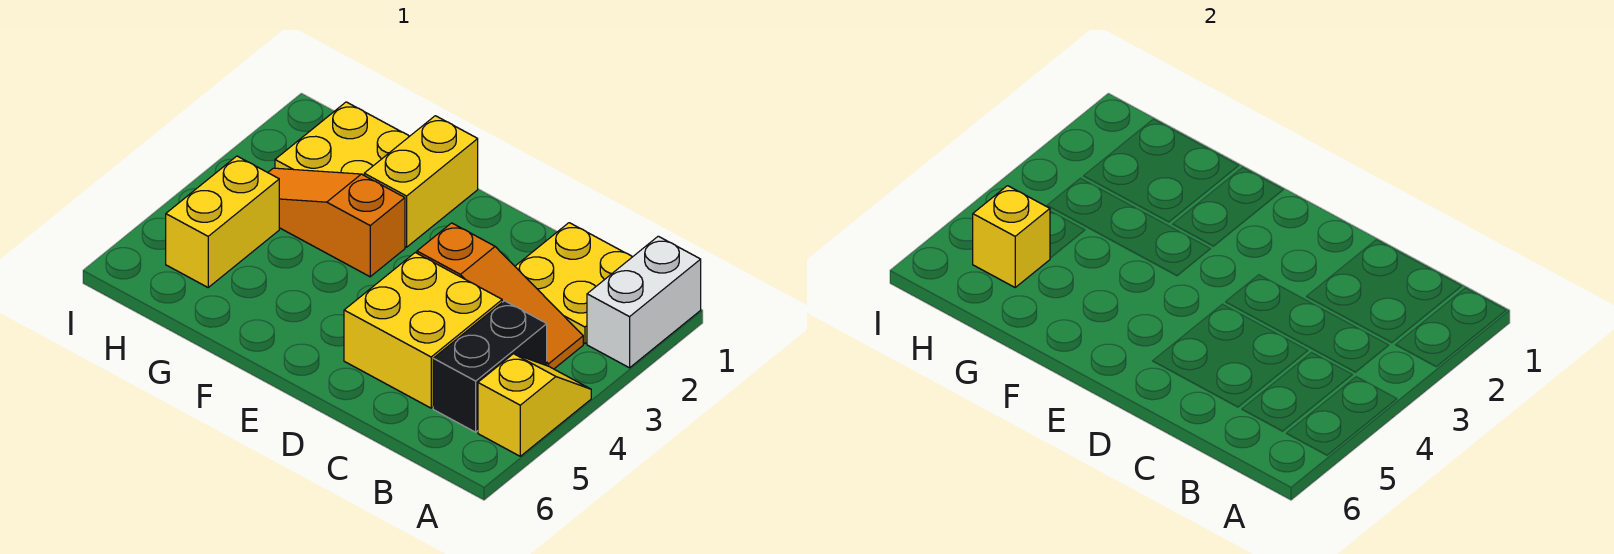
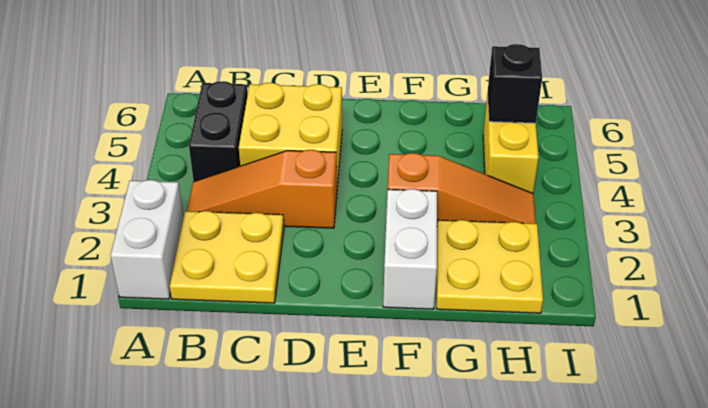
yellow 1x2 slope [478,354,591,456] -> none
yellow 1x2 brick [364,116,478,247] -> white 1x2 brick [383,189,437,309]
yellow 1x1 brick [973,186,1050,287] -> black 1x1 brick [488,44,542,123]

